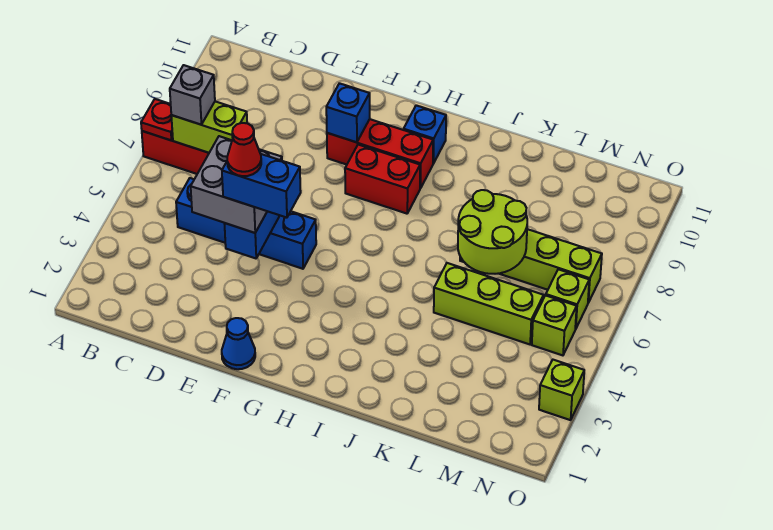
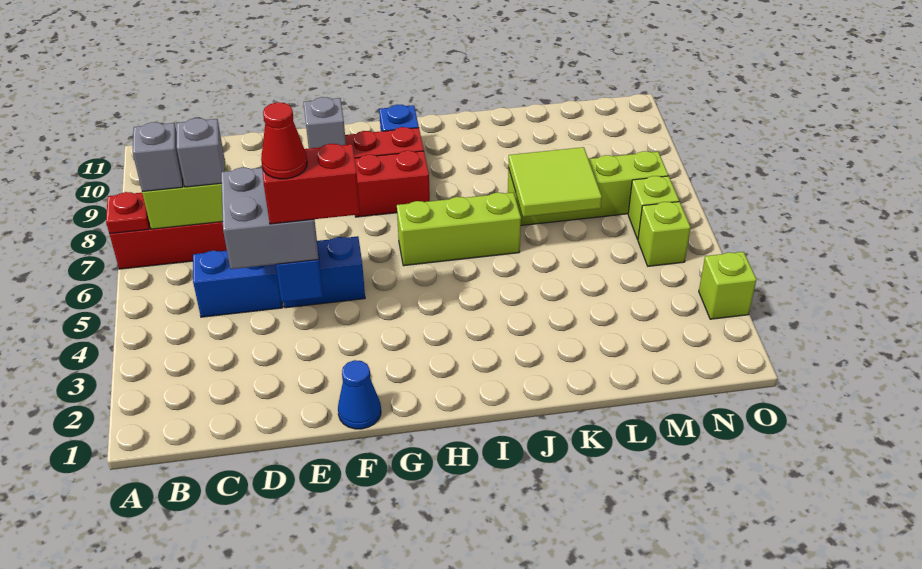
none -> grey 1x1 brick [177,118,225,187]
blue 1x2 brick [222,154,301,218] -> red 1x2 brick [261,144,360,224]
blue 1x1 brick [326,83,370,142] -> grey 1x1 brick [304,97,346,148]
lime 1x3 brick [434,263,544,344] -> lime 1x3 brick moved to [397,193,521,266]
lime 2x2 round brick [458,190,527,274] -> lime 2x2 tile [508,147,602,217]

